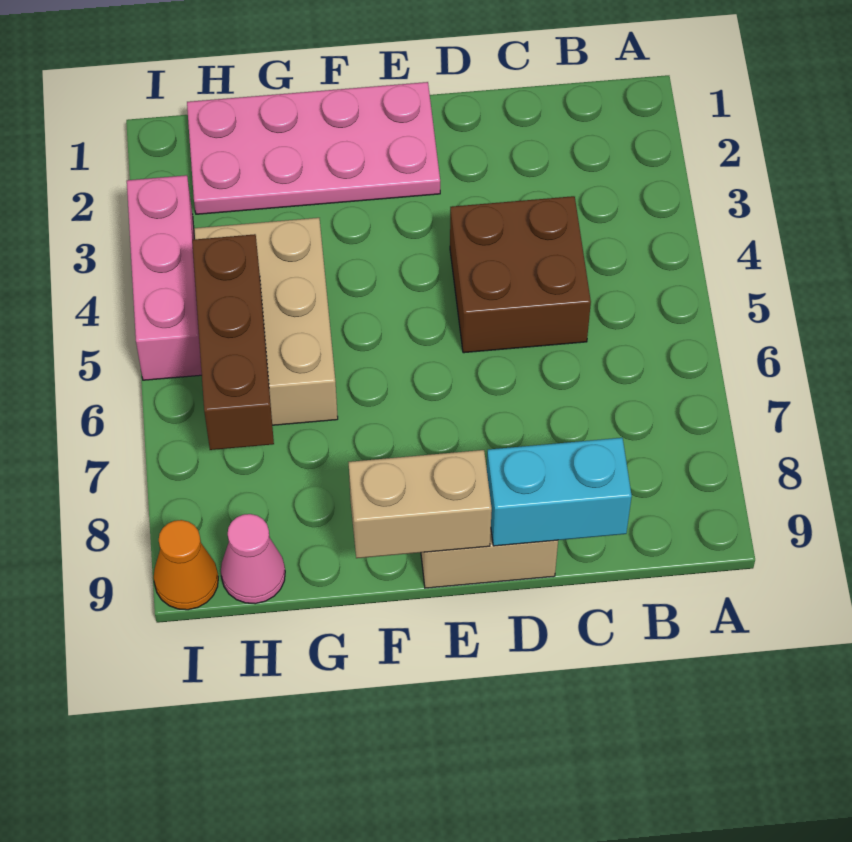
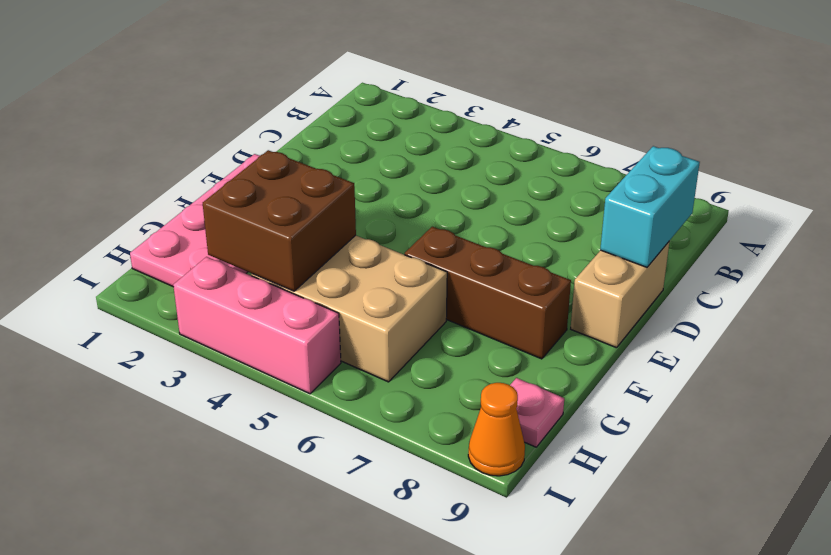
brown 2x2 brick [450,196,591,353] -> brown 2x2 brick moved to [203,150,356,291]
tan 1x2 brick [349,450,492,558] -> none
brown 1x3 brick [192,234,274,450] -> brown 1x3 brick moved to [405,227,571,359]
pink 1x1 cone [221,514,285,604] -> pink 1x1 plate [510,378,564,447]

